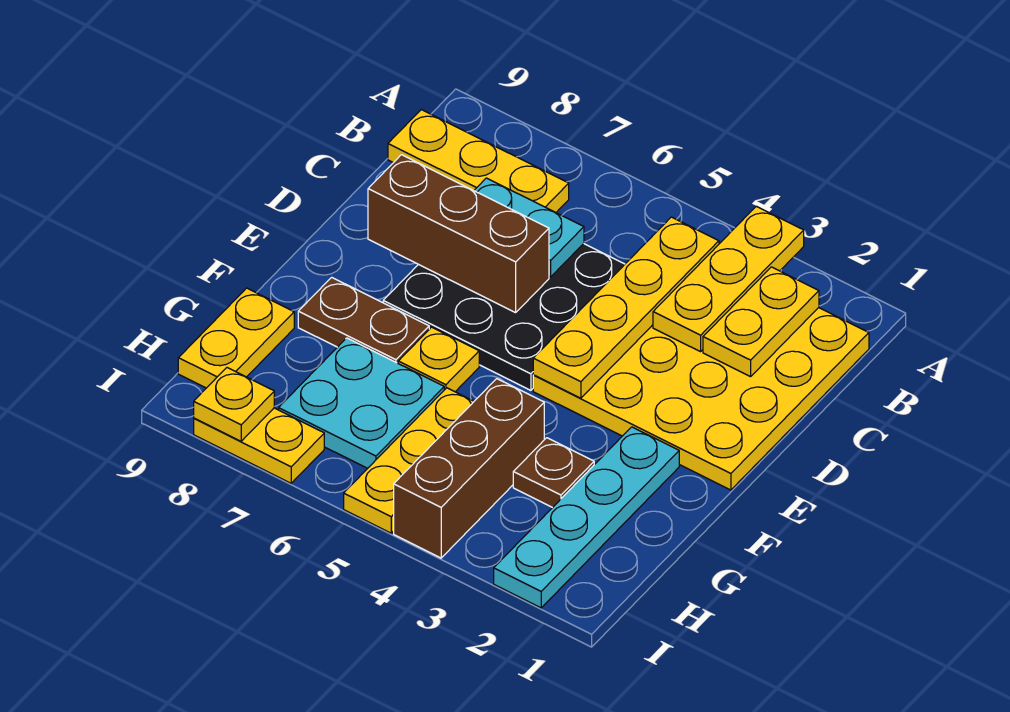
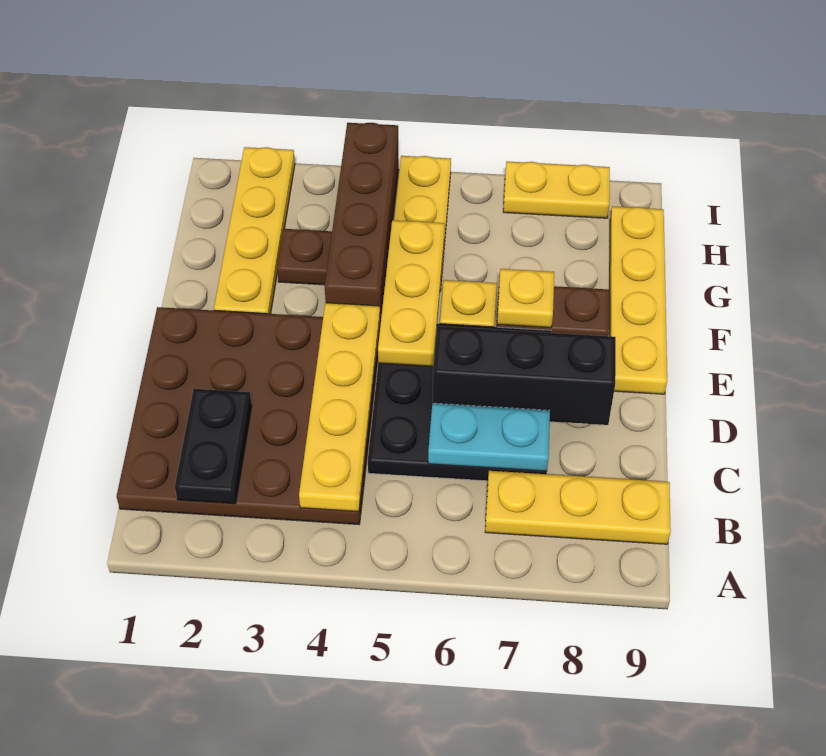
yellow 1x3 plate [653,206,804,352] -> yellow 1x3 plate moved to [378,220,445,367]
yellow 4x4 plate [533,308,869,490] -> brown 4x4 plate [117,307,380,525]
yellow 1x2 plate [703,267,819,377] -> black 1x2 plate [175,389,252,504]
brown 1x3 brick [368,155,549,313] -> black 1x3 brick [432,326,616,425]
cyan 1x4 plate [494,427,679,608] -> yellow 1x4 plate [214,147,295,314]
brown 1x3 brick [394,379,544,558] -> brown 1x4 brick [325,123,399,325]
cyan 2x2 plate [279,338,444,468] -> none
yellow 1x2 plate [178,288,294,388] -> yellow 1x4 plate [609,206,667,394]
yellow 1x1 plate [194,368,274,441] -> yellow 1x1 plate moved to [497,269,554,328]

